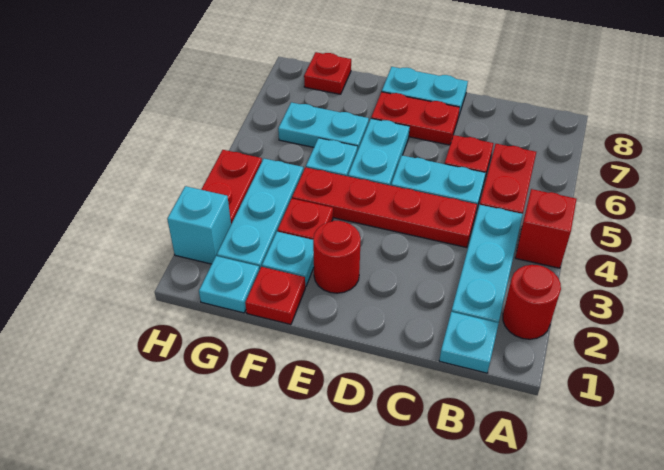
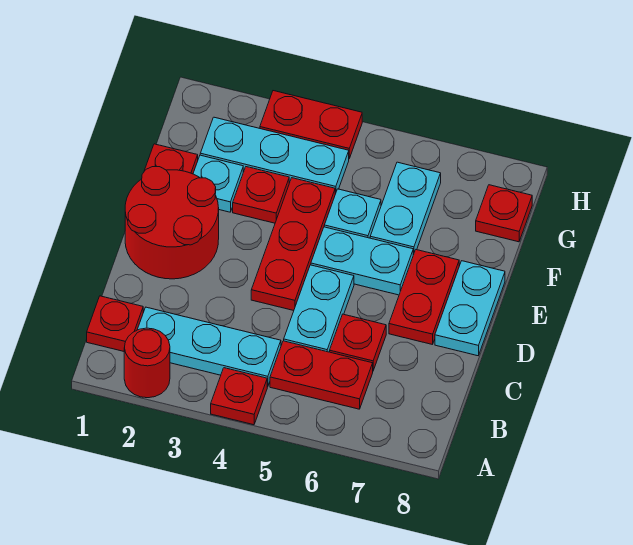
red 1x1 brick [515,189,577,268] -> red 1x1 plate [211,368,267,425]
cyan 1x1 plate [439,312,499,373] -> red 1x1 plate [87,296,143,351]
red 1x4 plate [292,167,477,248] -> red 1x3 plate [251,178,335,311]
red 1x1 round brick [313,221,361,293] -> red 2x2 round brick [125,167,219,279]
cyan 1x1 plate [199,256,259,313] -> none
cyan 1x1 brick [167,186,231,264] -> none

